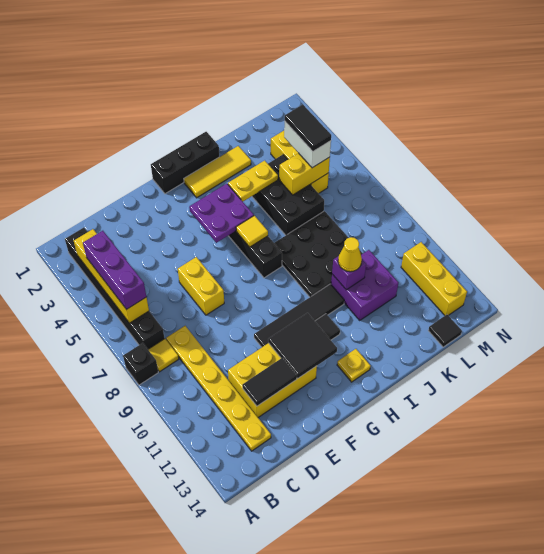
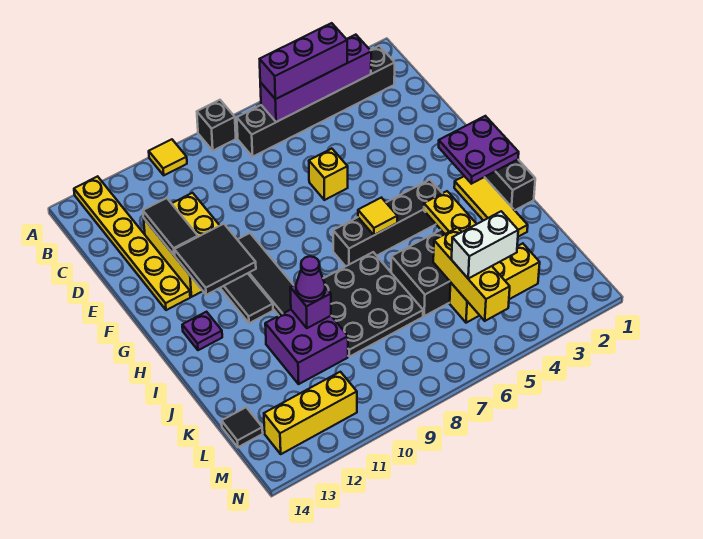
yellow 1x4 brick [74,229,149,323] -> purple 1x4 brick [260,35,371,122]
yellow 1x1 tile [148,339,179,372] -> yellow 1x1 tile moved to [149,139,187,175]
yellow 1x6 plate [166,326,271,451] -> yellow 1x6 plate turned to [74,176,190,310]
yellow 1x2 brick [178,257,224,315] -> yellow 1x1 brick [309,149,348,200]
purple 2x2 plate [189,184,254,243] -> purple 2x2 plate moved to [439,116,519,184]
yellow 1x1 plate [337,349,371,382] -> purple 1x1 plate [182,312,222,350]
yellow 1x1 cone [338,237,362,272] -> purple 1x1 cone [296,256,325,302]
yellow 1x2 brick [279,153,330,195] -> yellow 1x3 brick [433,228,510,321]
black 1x2 tile [285,105,331,151] -> none

